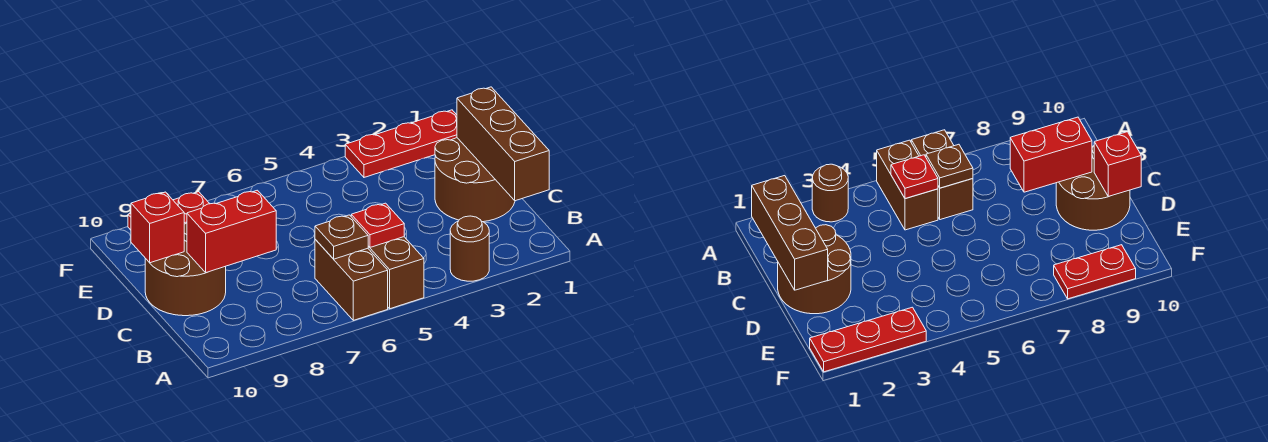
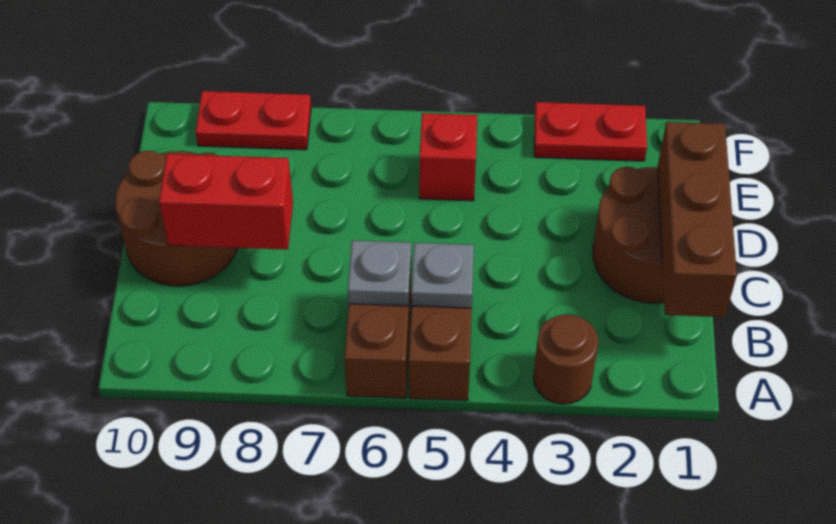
red 1x1 plate [351,203,404,247] -> grey 1x1 plate [411,243,474,308]
brown 1x1 plate [315,215,368,259] -> grey 1x1 plate [348,241,411,306]
red 1x1 brick [131,192,184,263] -> red 1x1 brick moved to [419,113,477,201]
red 1x3 plate [345,110,457,177] -> red 1x2 plate [534,102,647,161]

